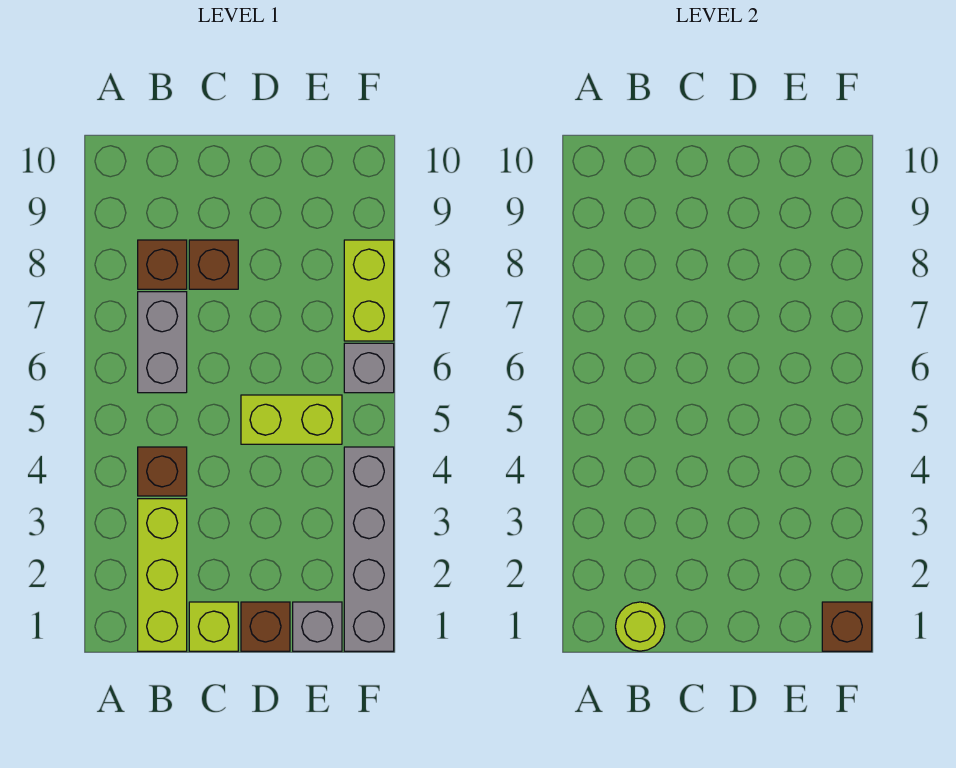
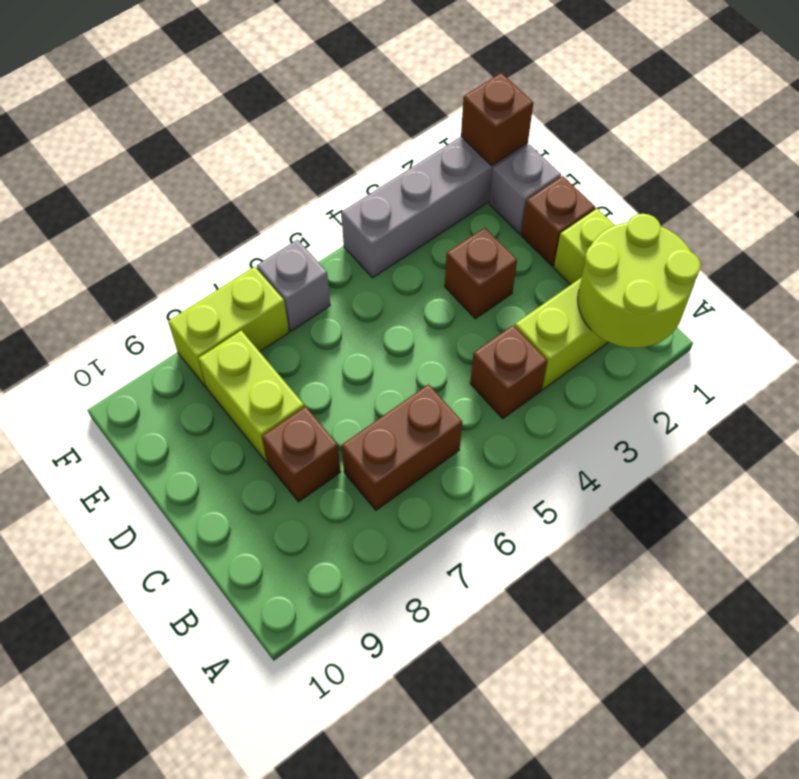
lime 1x1 round brick [616,602,665,651] -> lime 2x2 round brick [578,214,701,348]
grey 1x2 brick [138,292,187,393] -> brown 1x2 brick [342,384,462,510]
brown 1x1 brick [138,240,187,289] -> brown 1x1 brick moved to [445,228,517,319]
lime 1x2 brick [241,395,342,444] -> lime 1x2 brick moved to [198,330,304,462]

